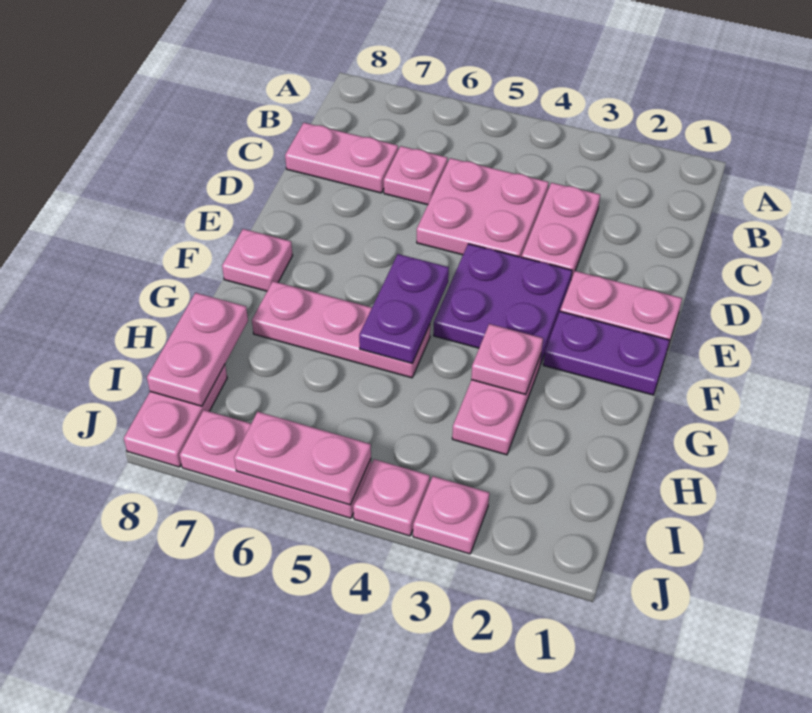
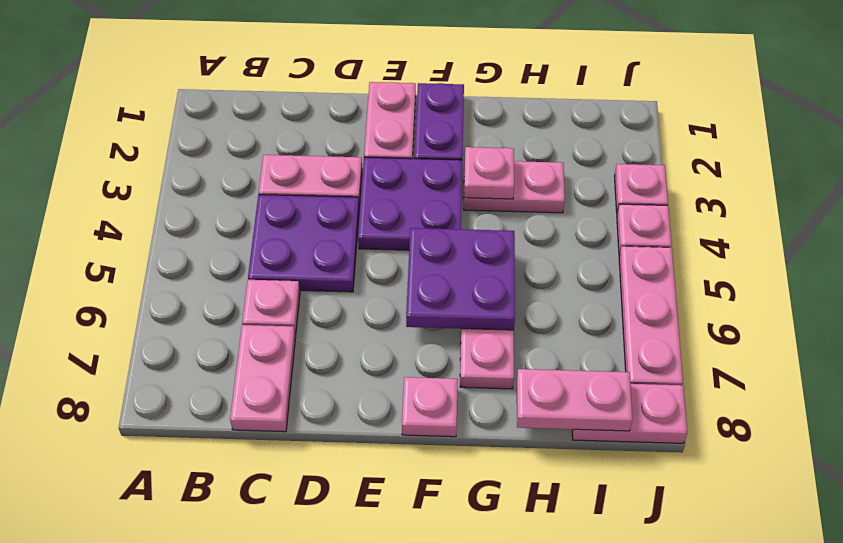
pink 2x2 plate [417,158,549,257] -> purple 2x2 plate [248,195,359,292]
purple 1x2 plate [359,254,449,363] -> purple 2x2 plate [406,228,515,330]
pink 1x2 plate [234,412,371,505] -> none

